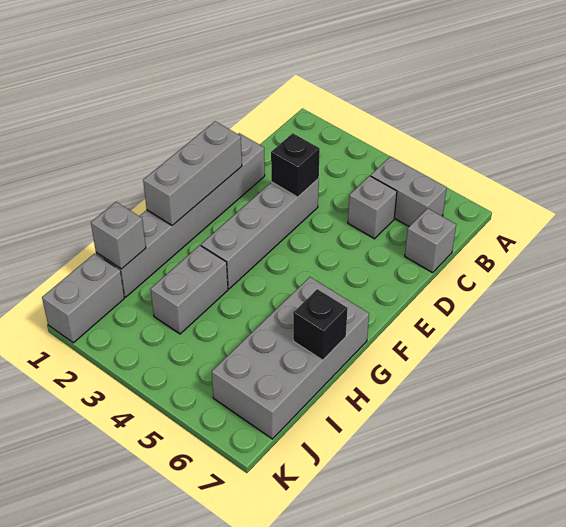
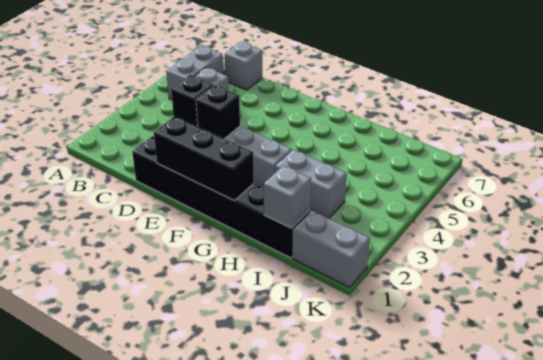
grey 1x6 brick [96,133,265,297] -> black 1x6 brick [132,136,310,258]
grey 1x3 brick [143,121,242,225] -> black 1x3 brick [154,117,254,200]
grey 2x4 brick [212,277,369,439] -> none
black 1x1 brick [293,289,348,360] -> black 1x1 brick moved to [196,85,240,139]

